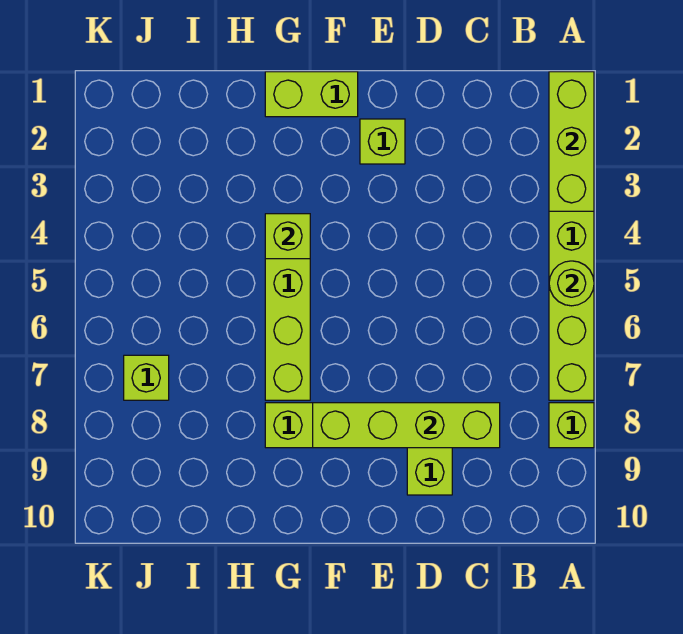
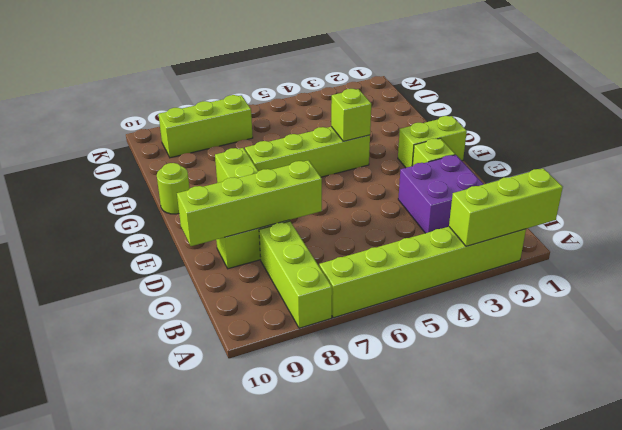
lime 1x1 round brick [549,261,594,306] -> lime 1x1 round brick moved to [157,163,190,214]
lime 1x1 brick [549,403,594,448] -> lime 1x3 brick [259,221,332,328]
none -> purple 2x2 brick [398,155,484,233]
lime 1x4 brick [313,403,500,448] -> lime 1x4 brick turned to [177,160,322,246]
lime 1x2 brick [265,72,358,117] -> lime 1x2 brick turned to [398,116,467,168]
lime 1x1 brick [124,355,169,400] -> lime 1x3 brick [158,95,253,158]

